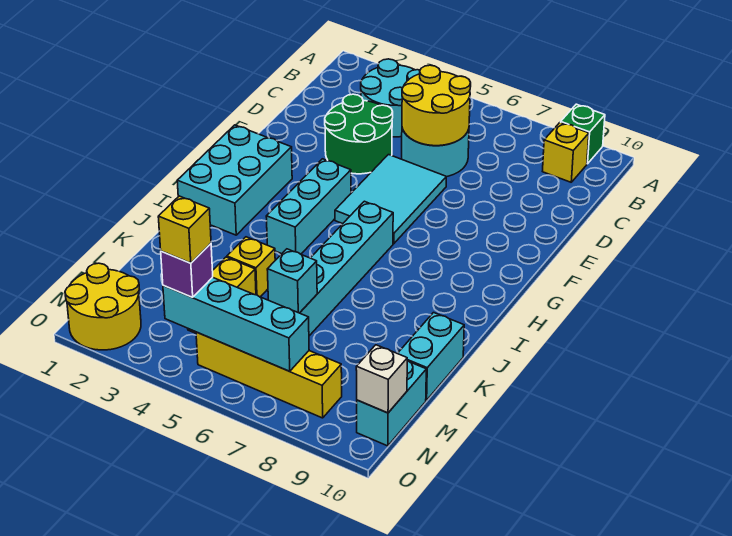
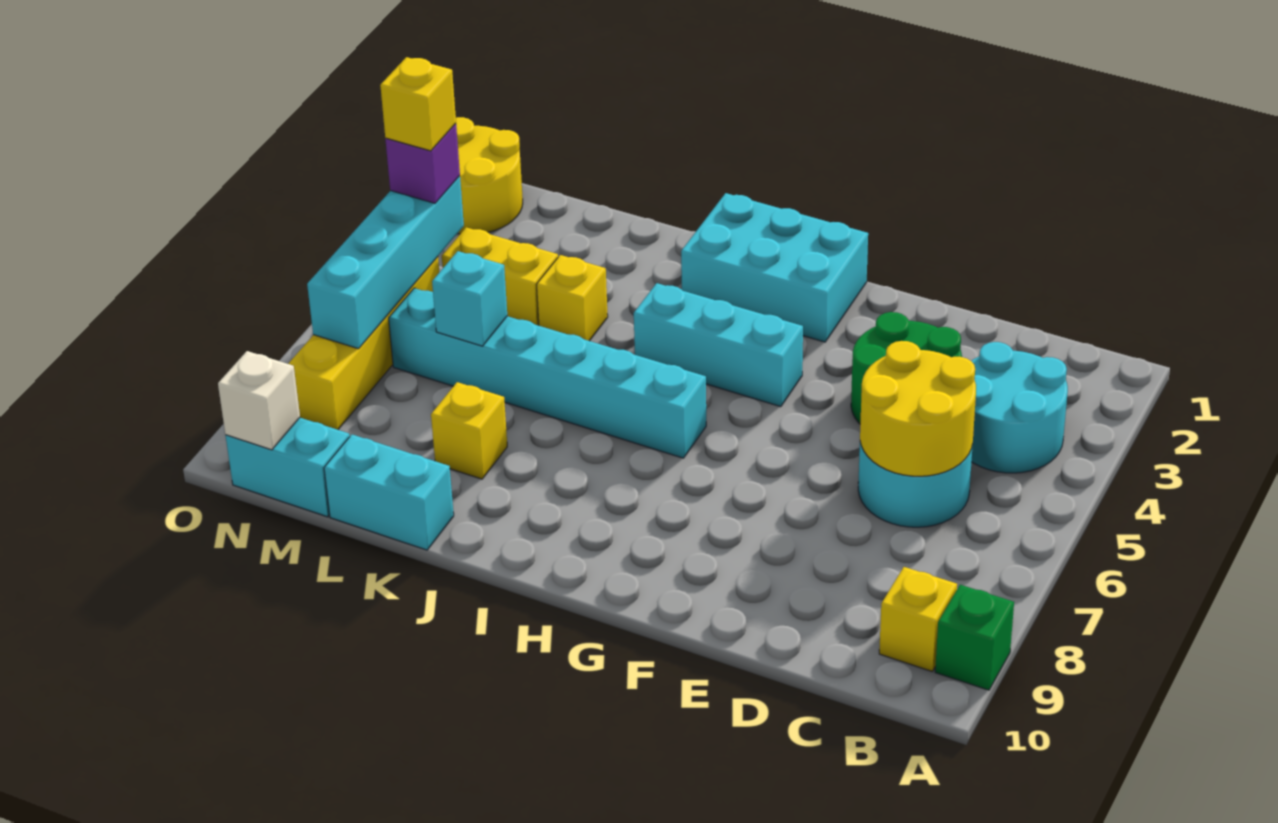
cyan 2x3 tile [335,155,446,244] -> none
none -> yellow 1x1 brick [431,382,507,479]

